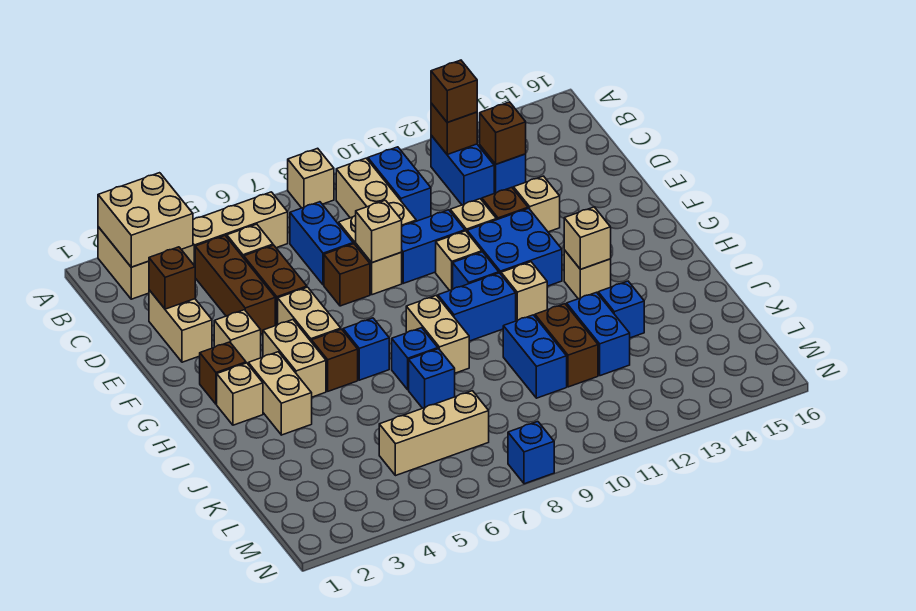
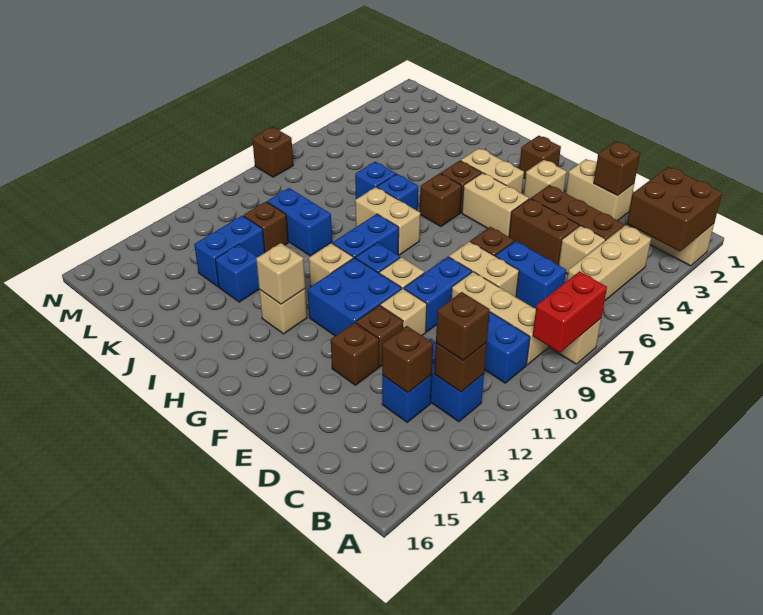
tan 2x2 brick [98,173,193,267] -> brown 2x2 brick [627,166,722,252]
none -> red 1x2 brick [533,271,607,353]
tan 1x1 brick [356,200,402,263] -> none
tan 1x1 brick [513,176,560,232] -> brown 1x1 brick [331,322,379,385]
tan 1x1 brick [217,363,263,425] -> none
tan 1x2 brick [248,352,312,435] -> none
blue 1x1 brick [343,318,389,380] -> brown 1x1 brick [420,173,462,227]
brown 1x2 brick [535,304,598,387] -> brown 1x1 brick [244,202,288,252]
blue 1x2 brick [567,292,630,376] -> blue 1x2 brick turned to [194,216,265,287]
tan 1x3 brick [379,391,489,476] -> none
blue 1x1 brick [508,422,554,484] -> brown 1x1 brick [252,127,293,177]

